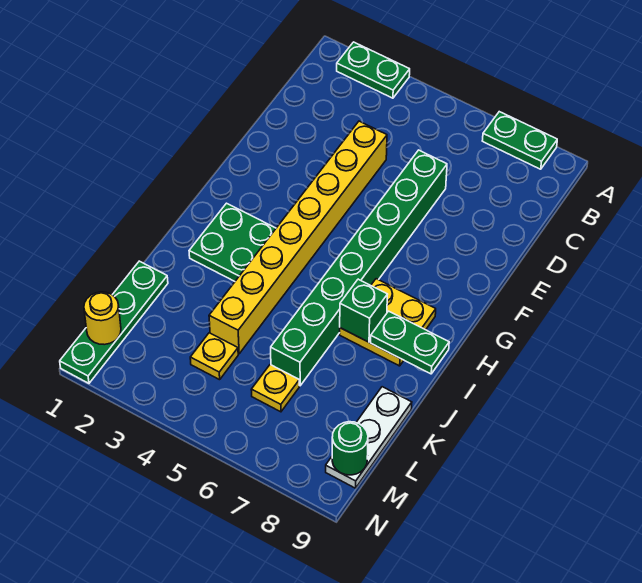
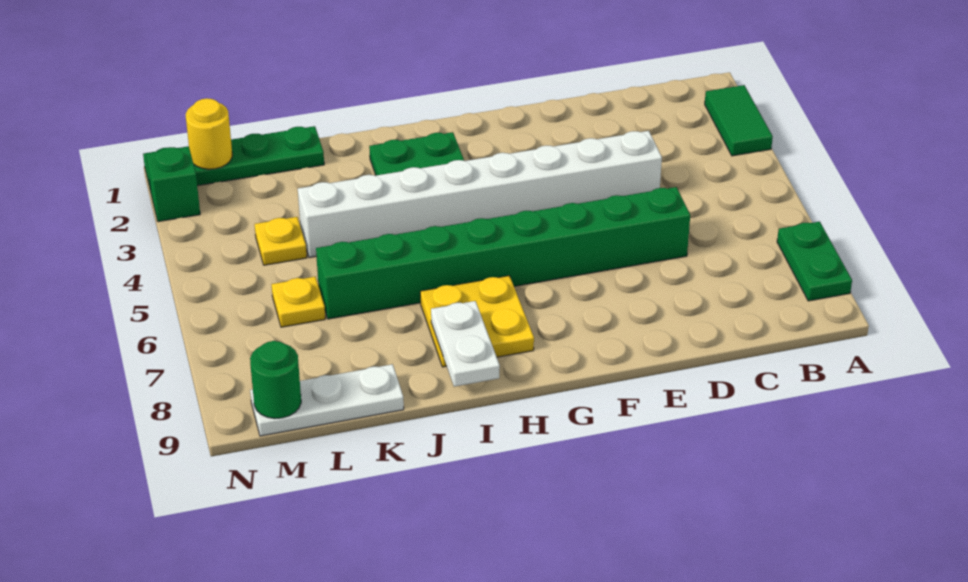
green 1x2 plate [337,42,410,98] -> green 1x2 tile [705,85,773,156]
yellow 1x8 brick [209,121,387,354] -> white 1x8 brick [298,131,662,258]
green 1x1 brick [340,279,388,342] -> green 1x1 brick moved to [146,147,200,222]
green 1x2 plate [371,311,449,374] -> white 1x2 plate [431,301,500,387]

